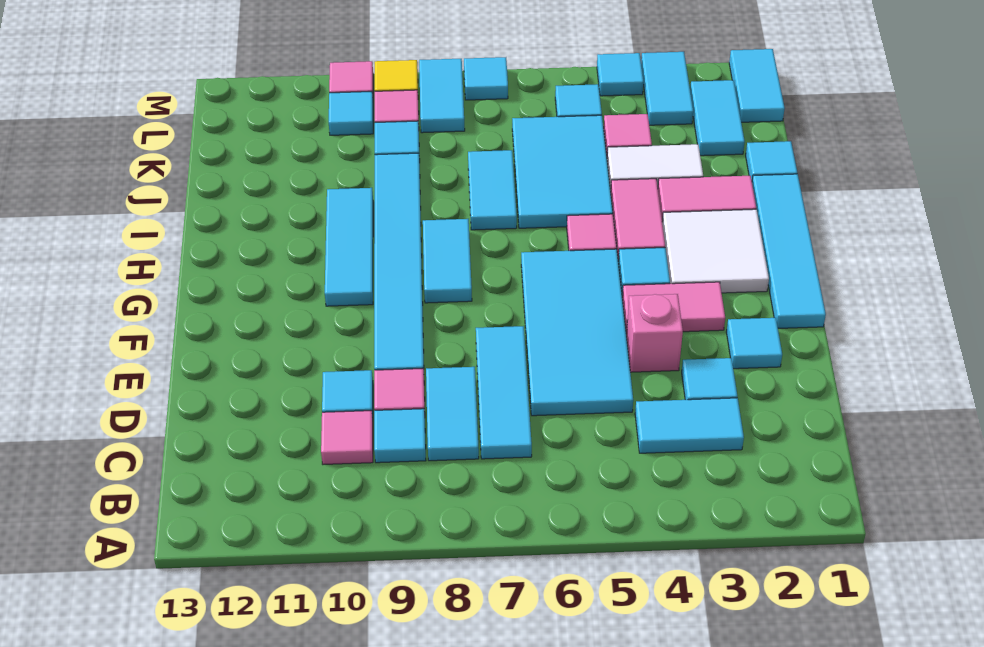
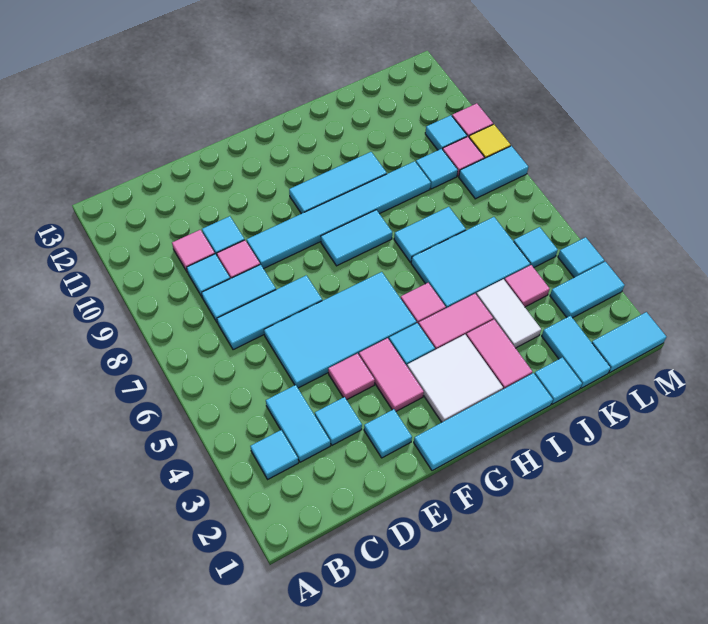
pink 1x1 brick [626,294,683,372] -> pink 1x1 tile [328,354,375,400]
cyan 1x2 tile [690,80,745,156] -> cyan 1x2 tile turned to [542,316,611,388]
cyan 1x1 tile [464,57,508,100] -> cyan 1x1 tile moved to [250,430,298,479]

